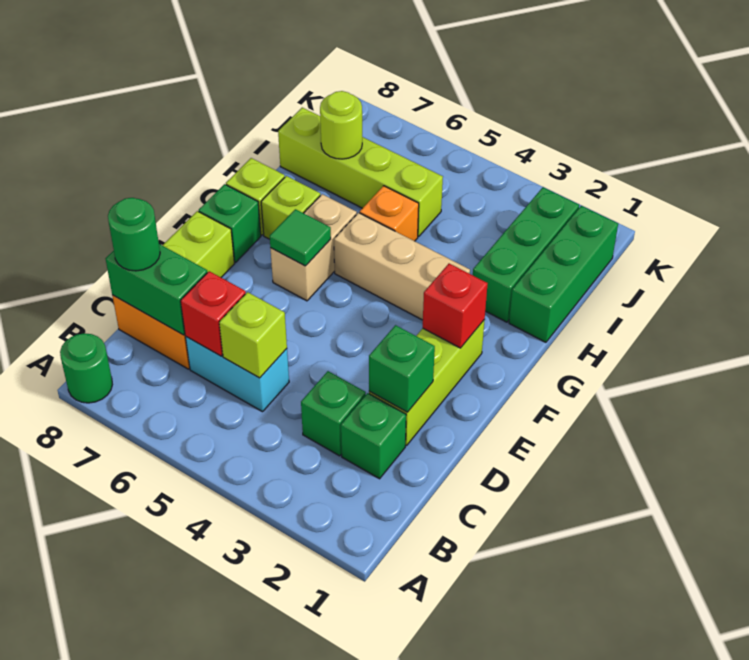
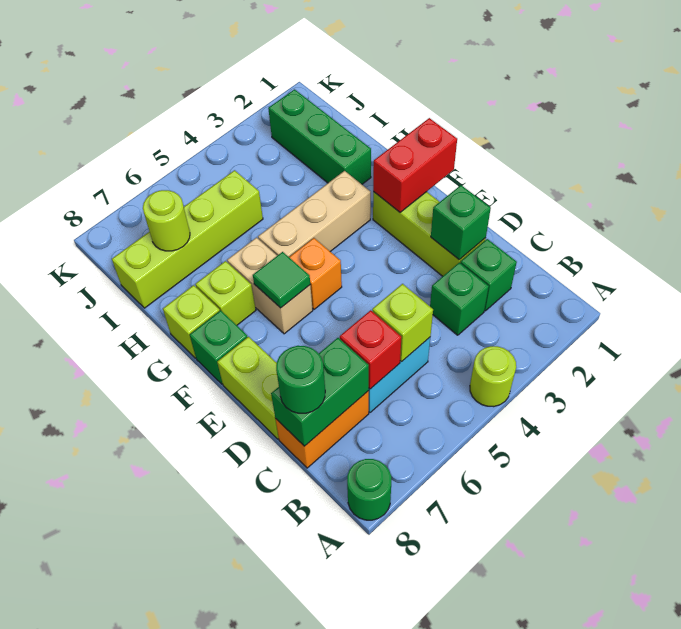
none -> lime 1x1 round brick [470,346,516,407]
red 1x1 brick [423,264,488,348] -> red 1x2 brick [373,118,457,212]
green 1x3 brick [509,206,618,342] -> none
orange 1x1 brick [360,186,419,241] -> orange 1x1 brick moved to [289,238,342,309]

